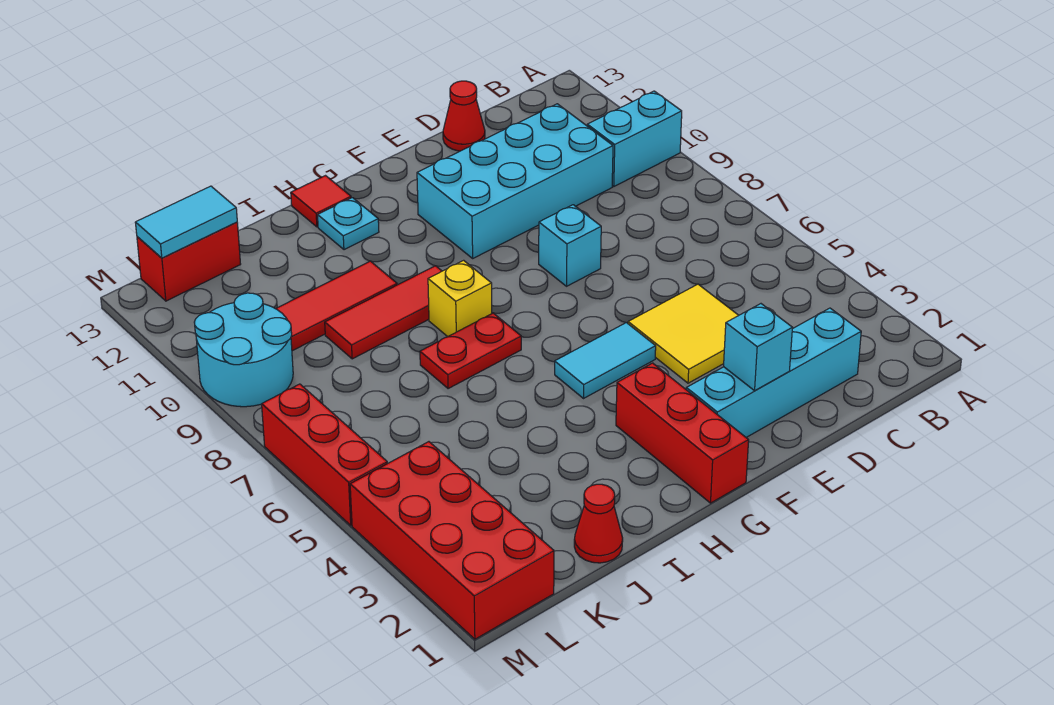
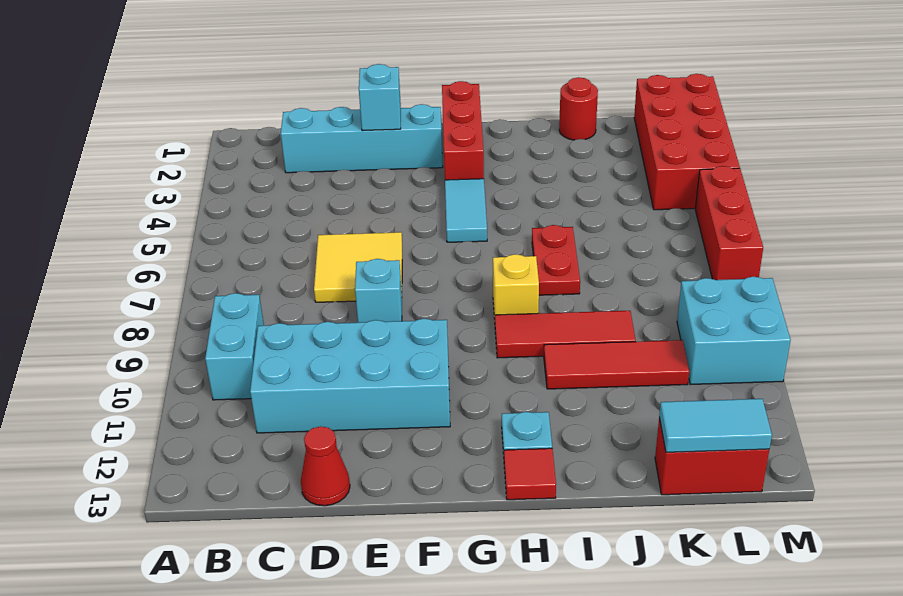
cyan 1x2 brick [587,91,682,187] -> cyan 1x2 brick turned to [205,293,264,400]
yellow 2x2 tile [628,284,739,383] -> yellow 2x2 tile moved to [314,232,402,302]
cyan 1x2 tile [555,323,656,399] -> cyan 1x2 tile turned to [445,179,487,242]
red 1x2 plate [420,313,521,389] -> red 1x2 plate turned to [532,225,580,295]
red 1x1 cone [574,484,623,563] -> red 1x1 round brick [559,77,598,140]
cyan 2x2 round brick [194,293,293,407] -> cyan 2x2 brick [677,277,791,385]

